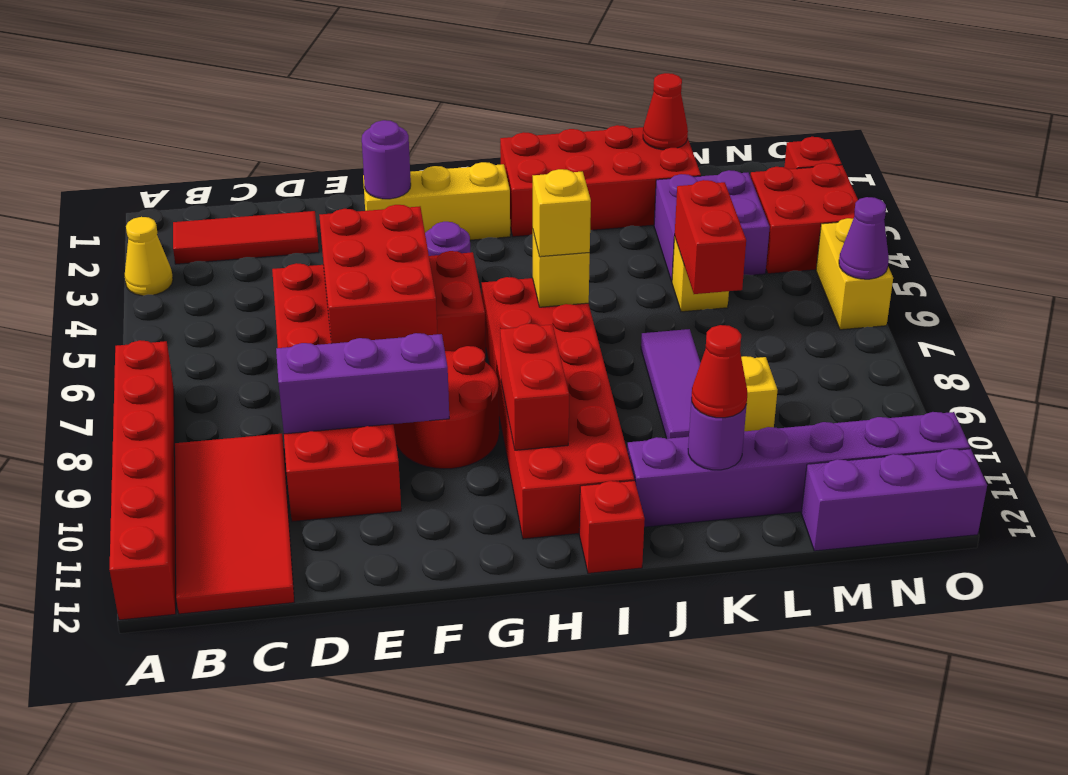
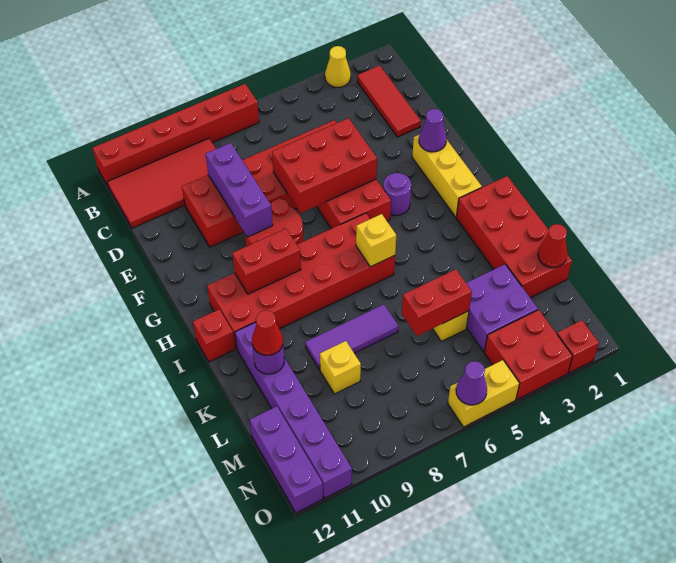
purple 1x1 round brick [362,120,411,199] -> purple 1x1 cone [419,109,447,152]
yellow 1x1 brick [533,169,591,257] -> none

